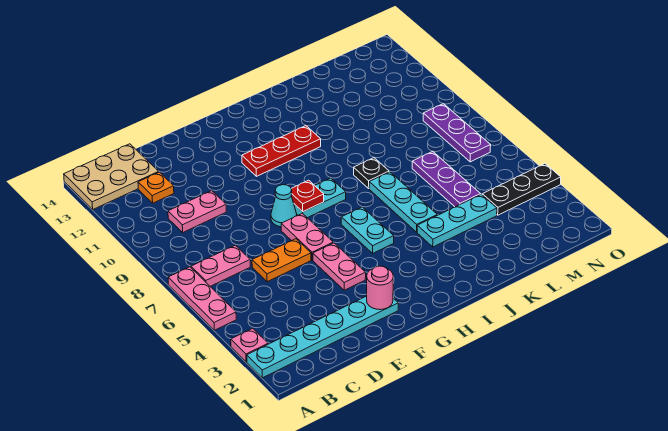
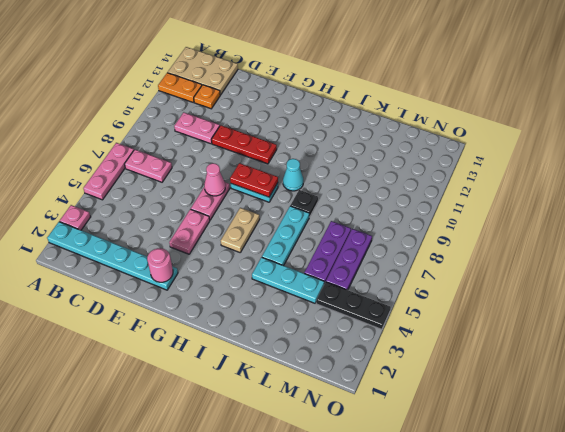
orange 1x2 plate [252,239,311,282] -> orange 1x2 plate moved to [158,73,202,102]
none -> pink 1x1 cone [204,163,225,196]
cyan 1x1 cone [271,185,297,227] -> cyan 1x1 cone moved to [283,159,303,191]
red 1x1 plate [291,180,324,212] -> red 1x2 plate [230,163,278,197]
red 1x3 plate [242,126,321,176] -> red 1x3 plate moved to [212,125,277,164]
cyan 1x2 plate [341,207,394,253] -> tan 1x2 plate [221,208,260,252]
purple 1x3 plate [423,104,491,162] -> purple 1x3 plate moved to [326,229,372,290]

